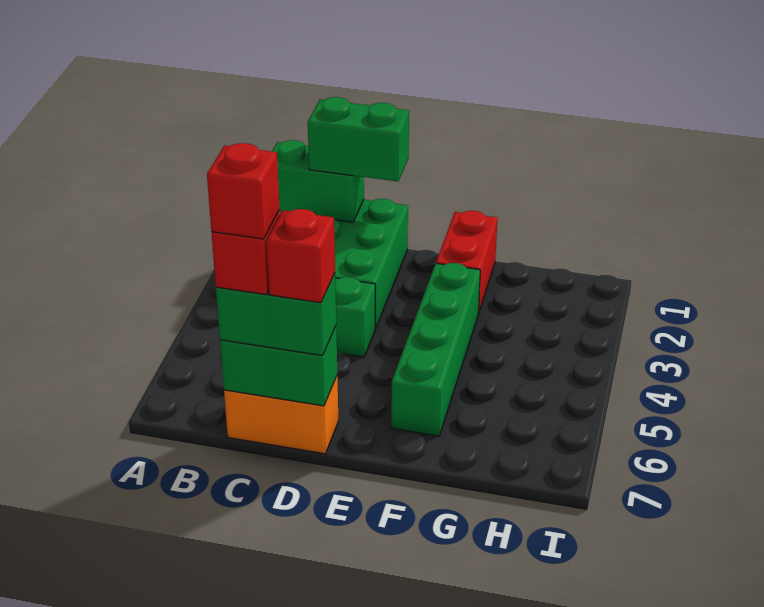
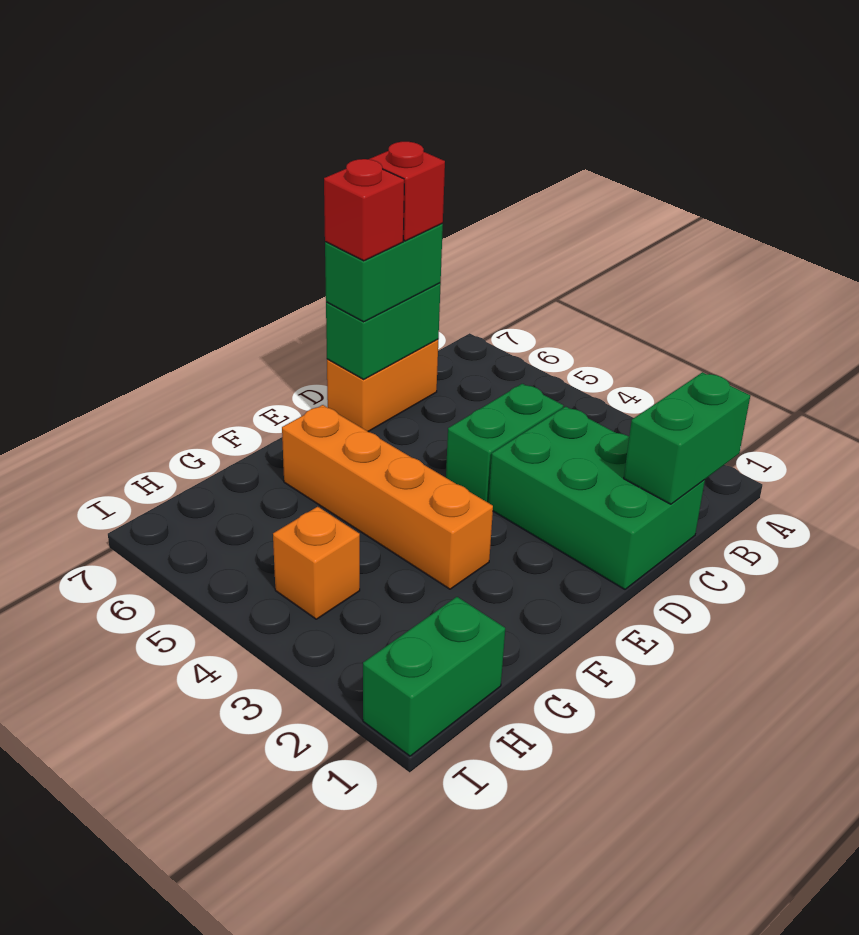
green 1x2 brick [308,97,409,181] -> green 1x2 brick moved to [363,597,505,756]
red 1x1 brick [207,143,280,239] -> none
red 1x2 brick [436,211,498,313] -> none
green 1x4 brick [391,263,480,436] -> orange 1x4 brick [282,405,493,589]
none -> orange 1x1 brick [273,507,360,619]

